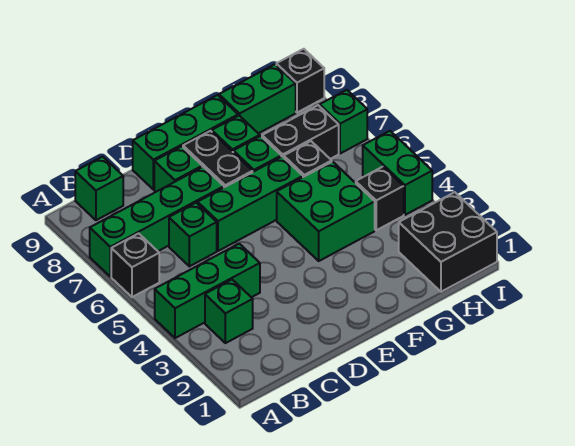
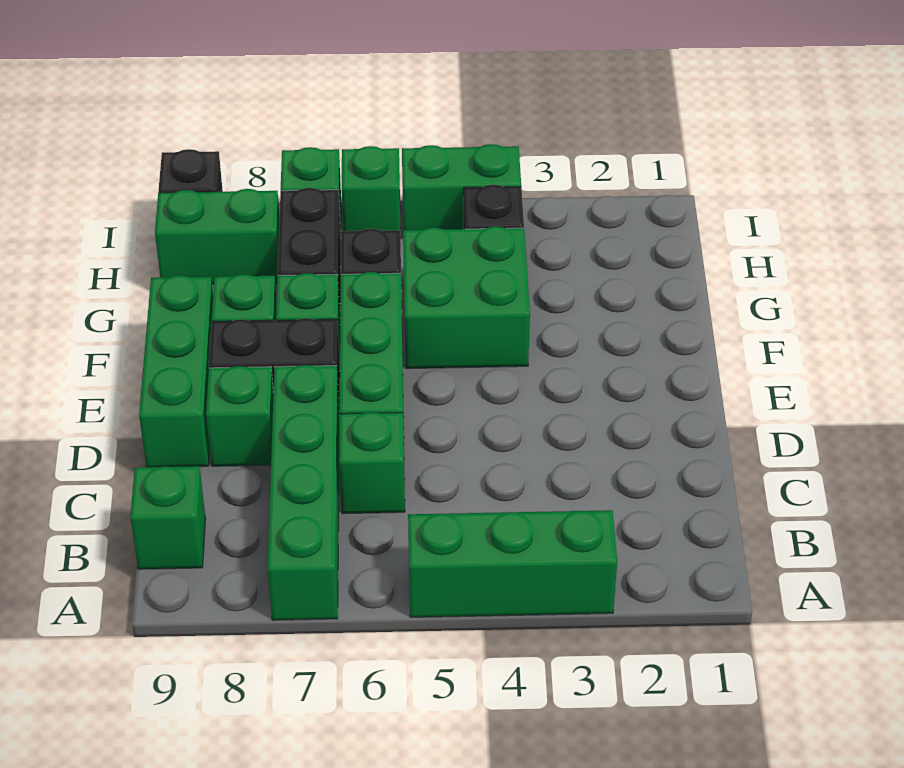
green 1x3 brick [155,244,260,338] -> green 1x3 brick turned to [408,510,617,617]
black 1x1 brick [111,233,159,297] -> none
green 1x1 brick [205,280,253,343] -> green 1x1 brick moved to [342,146,401,239]
green 1x2 brick [219,64,296,133] -> green 1x2 brick turned to [155,189,280,284]
black 2x2 brick [399,192,497,292] -> none

